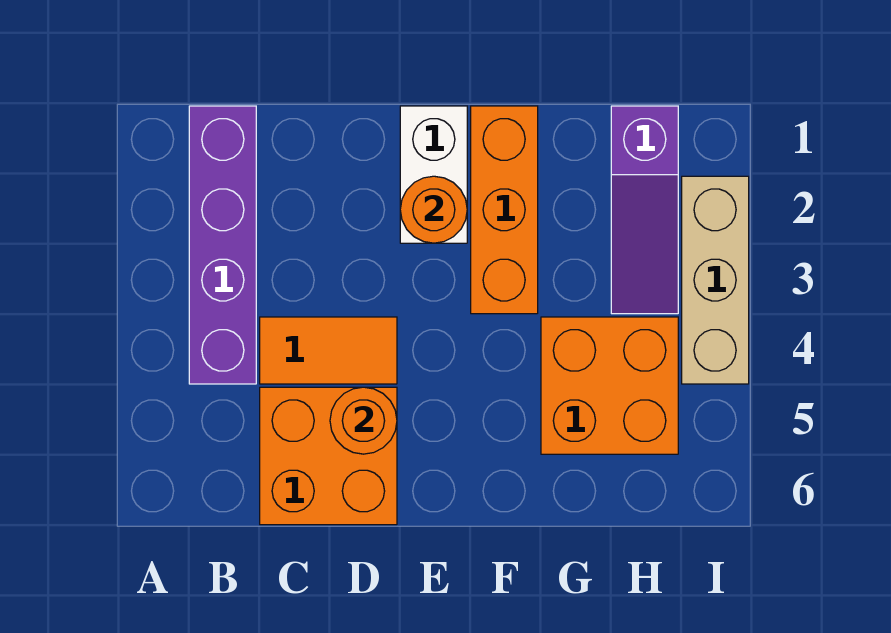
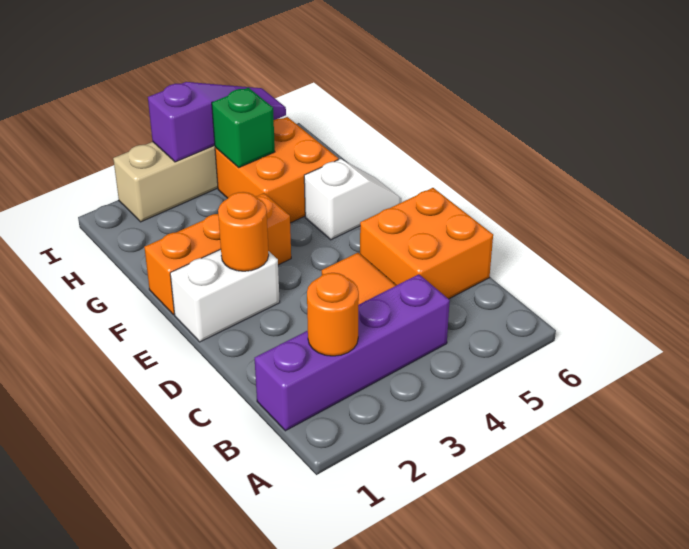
orange 1x1 round brick [330,387,397,454] -> orange 1x1 round brick moved to [307,273,359,356]
none -> white 1x2 slope [304,159,401,240]
purple 1x3 slope [611,106,678,314] -> purple 1x3 slope moved to [148,82,286,162]
none -> green 1x1 brick [212,88,275,168]

